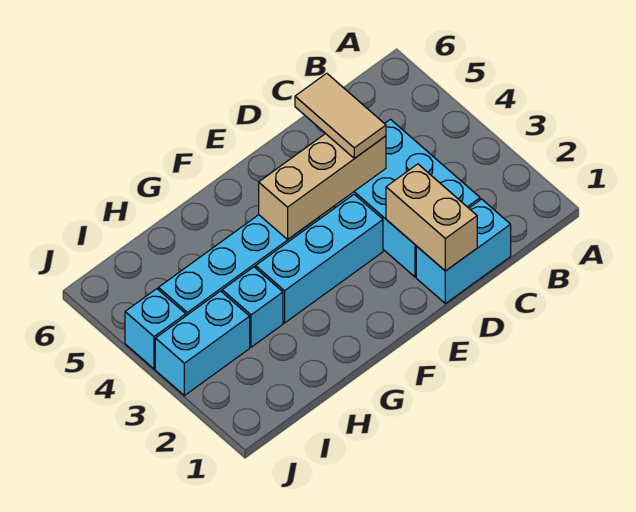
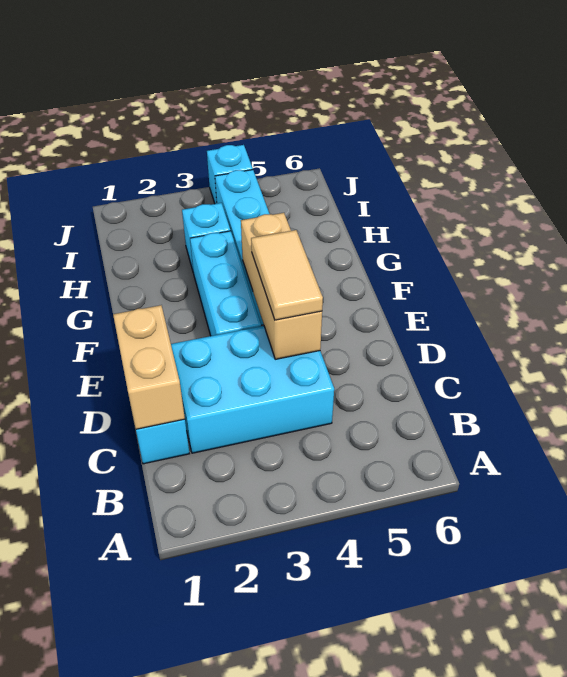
tan 1x2 brick [386,164,477,271] -> tan 1x2 brick turned to [113,305,185,429]
tan 1x2 tile [295,73,386,158] -> tan 1x2 tile turned to [251,230,323,320]
cyan 1x2 brick [155,291,250,396] -> none

